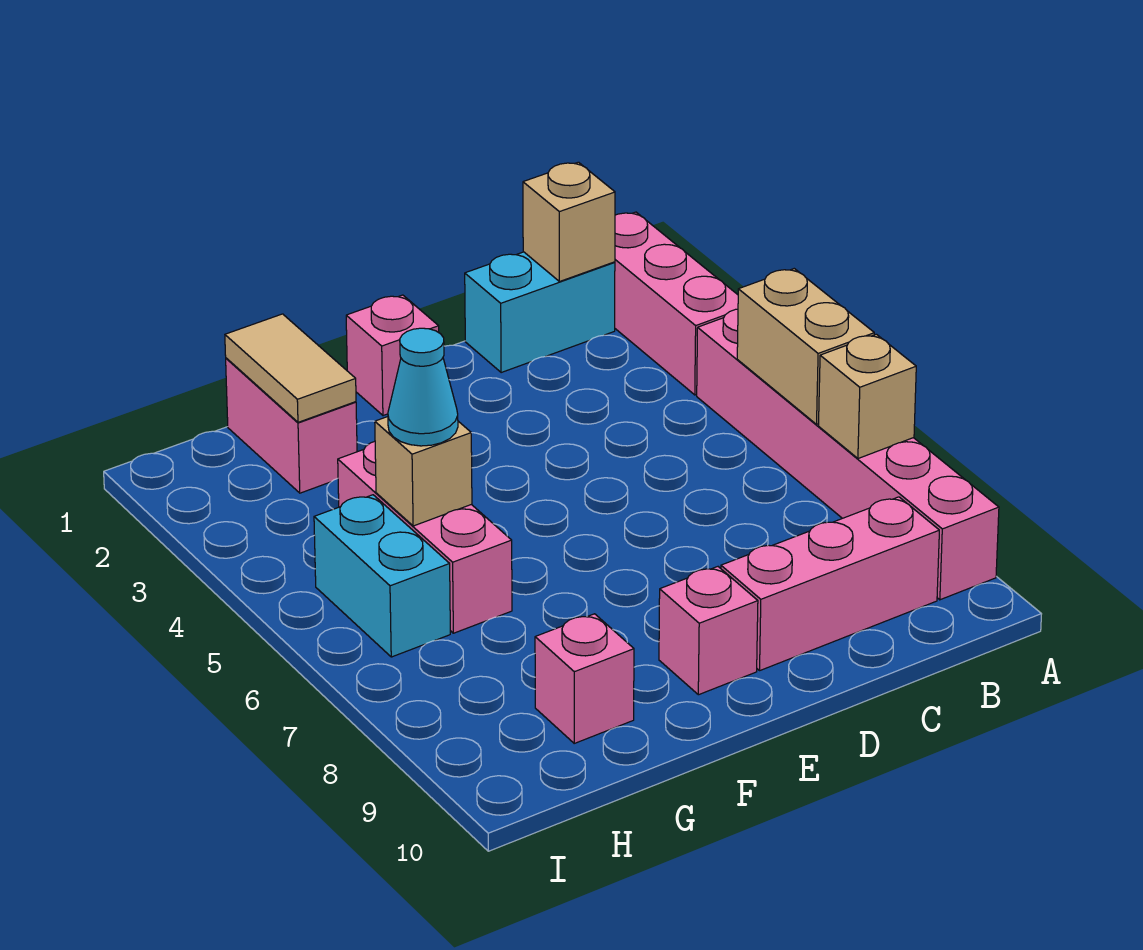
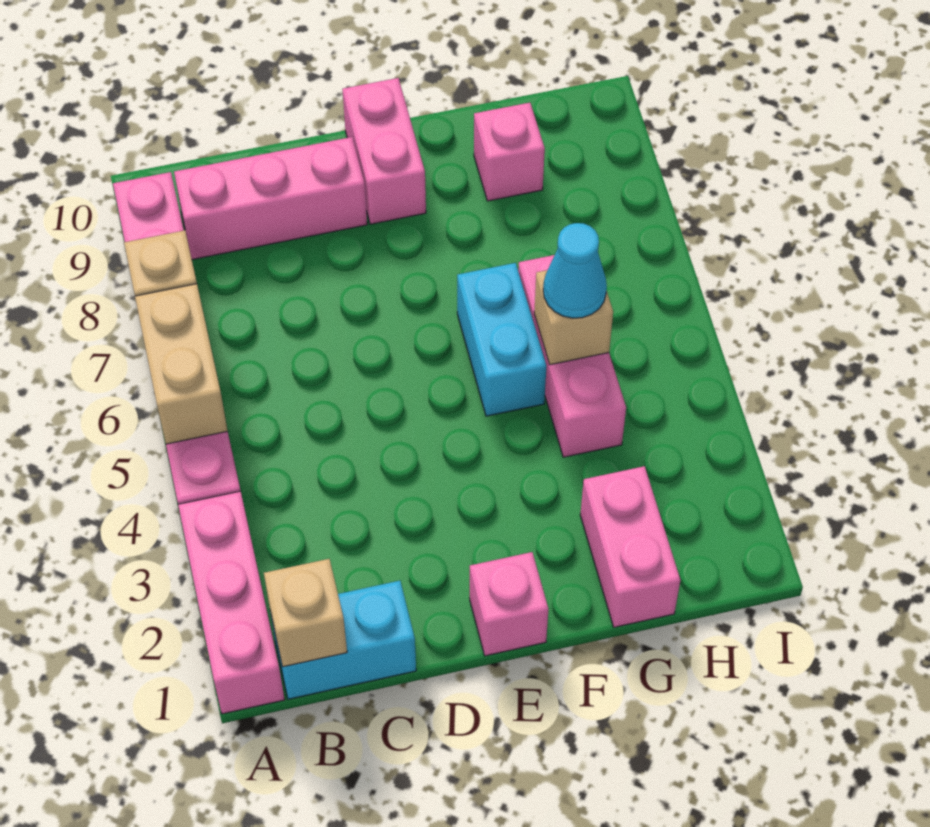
pink 1x1 brick [659,567,758,695] -> pink 1x2 brick [342,78,426,224]
tan 1x2 tile [225,314,356,422] -> none
cyan 1x2 brick [314,495,450,657] -> cyan 1x2 brick moved to [457,263,547,416]

